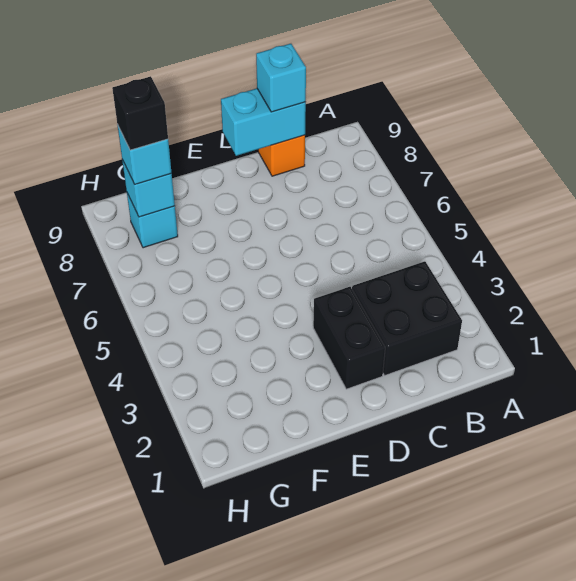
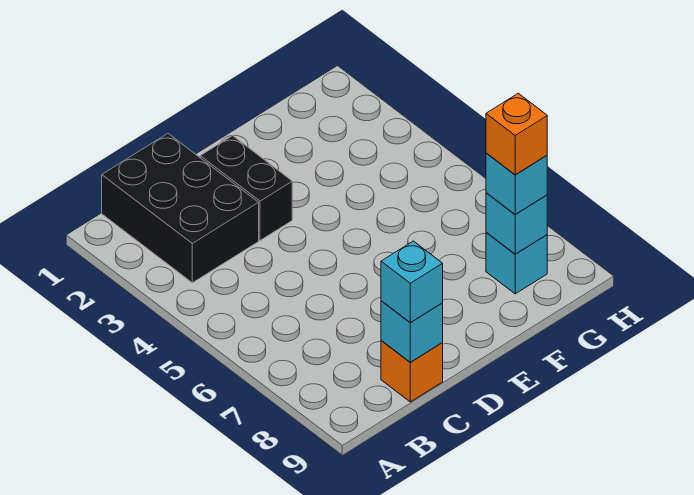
black 2x2 brick [352,261,462,375] -> black 2x3 brick [102,134,259,283]
cyan 1x2 brick [221,88,306,156] -> cyan 1x1 brick [381,301,443,362]
black 1x1 brick [112,76,168,150] -> orange 1x1 brick [486,93,547,175]

